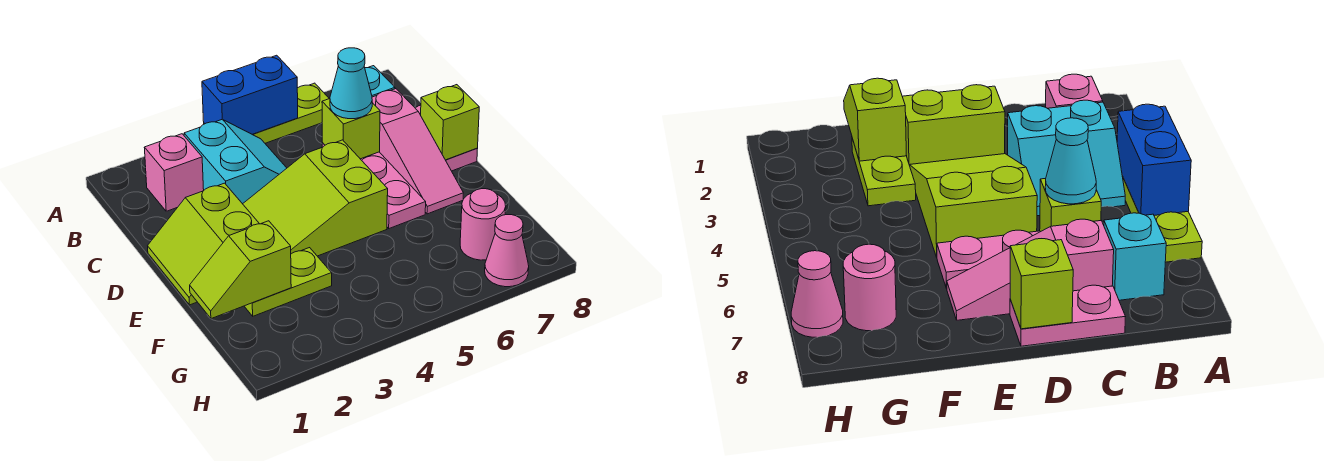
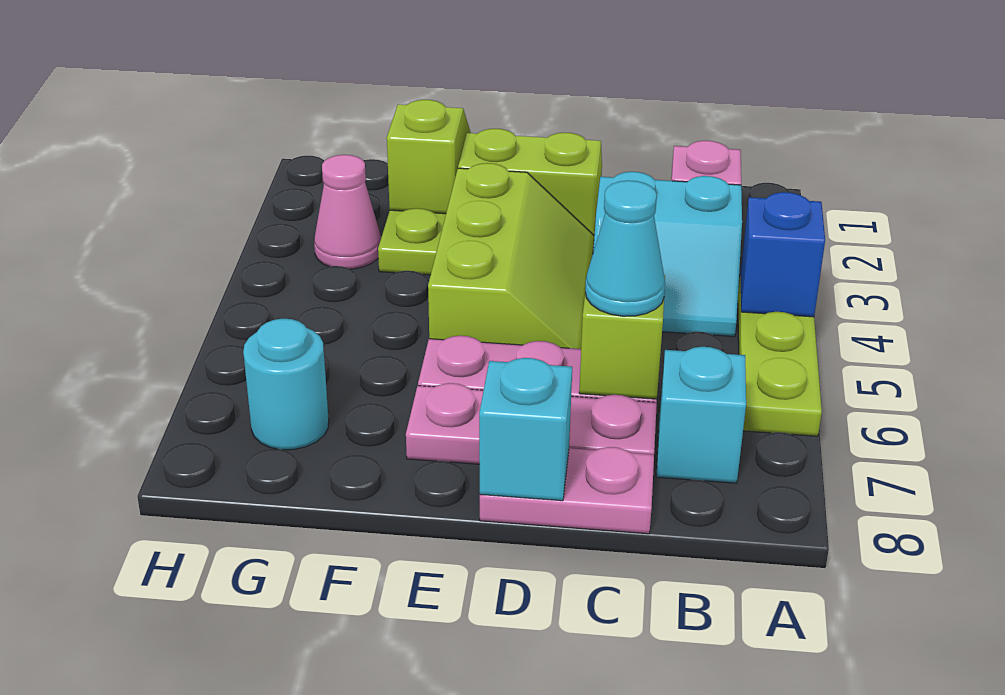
blue 1x2 brick [202,55,298,134] -> blue 1x1 brick [740,192,825,317]
pink 1x3 slope [372,89,463,214] -> pink 1x3 plate [406,383,657,464]
lime 2x3 slope [243,140,388,256] -> lime 2x3 slope turned to [428,163,594,349]
lime 1x1 brick [421,85,479,160] -> cyan 1x1 brick [479,358,572,501]
pink 1x1 round brick [460,189,506,260] -> cyan 1x1 round brick [243,319,329,450]
pink 1x1 cone [485,215,529,287] -> pink 1x1 cone moved to [314,155,381,269]

